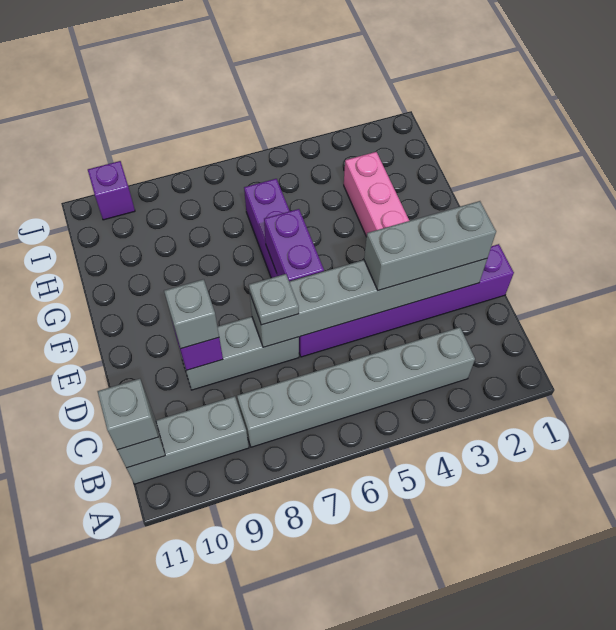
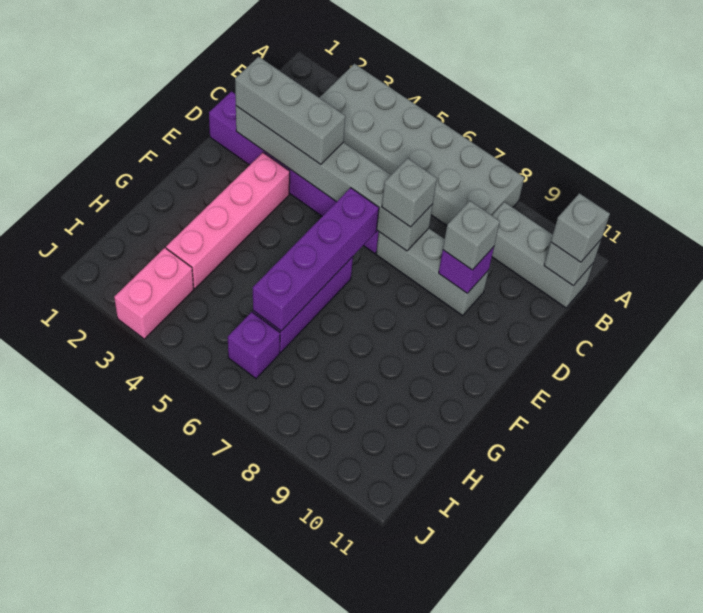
grey 1x6 brick [237,327,475,447] -> grey 2x6 brick [319,64,524,226]
grey 1x1 plate [249,274,299,325] -> grey 1x1 brick [382,158,437,227]
purple 1x2 brick [264,209,324,281] -> purple 1x4 brick [253,188,379,331]
none -> pink 1x2 brick [114,248,194,339]
purple 1x1 brick [88,161,135,220] -> purple 1x1 brick moved to [228,312,280,379]

